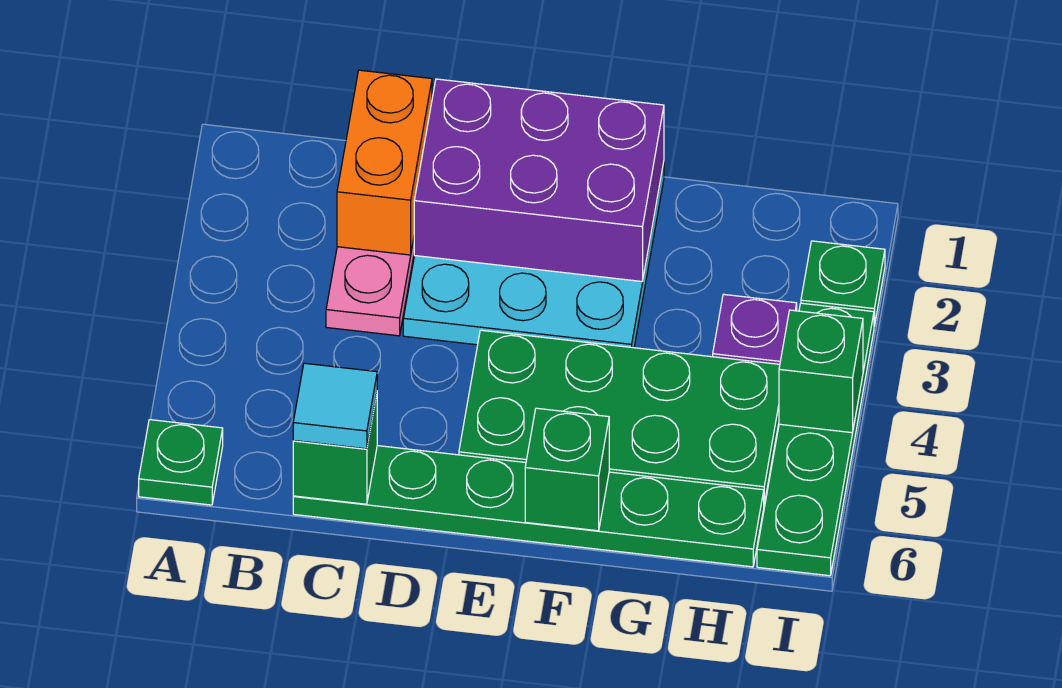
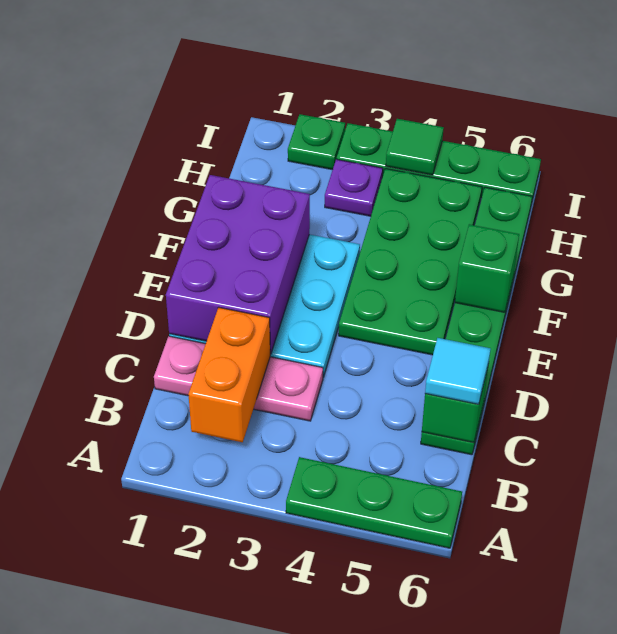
green 1x1 plate [139,420,223,505] -> green 1x3 plate [286,457,462,548]
orange 1x2 brick [337,70,432,255] -> orange 1x2 brick turned to [188,307,271,442]
green 1x1 brick [779,310,863,433] -> green 1x1 tile [386,119,444,175]

